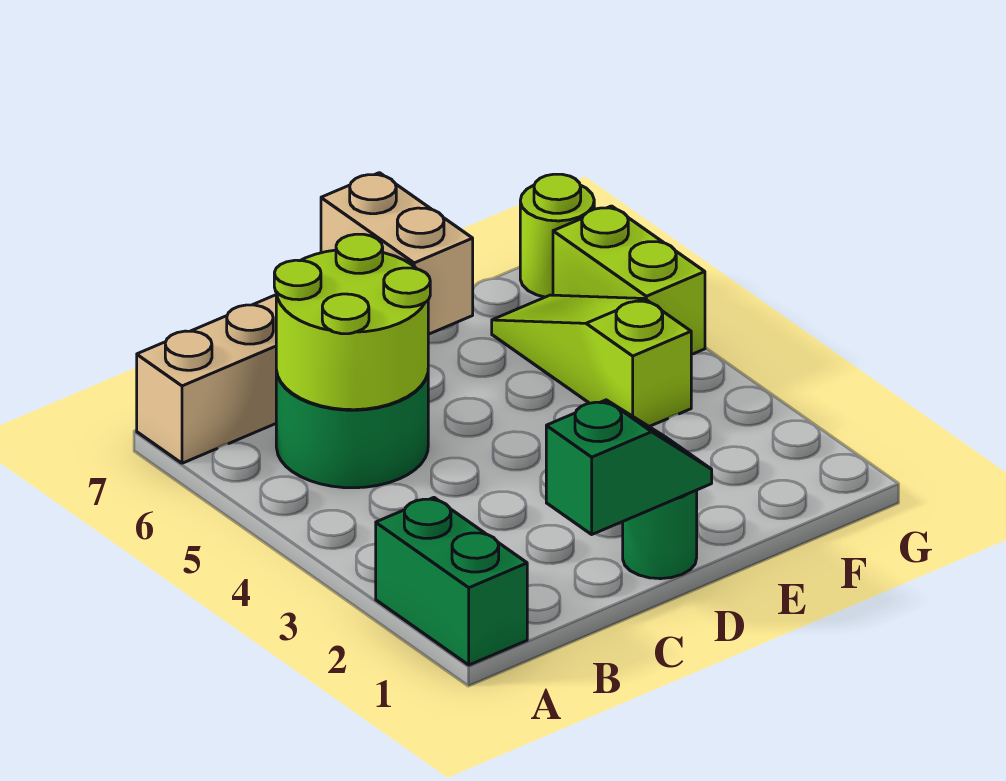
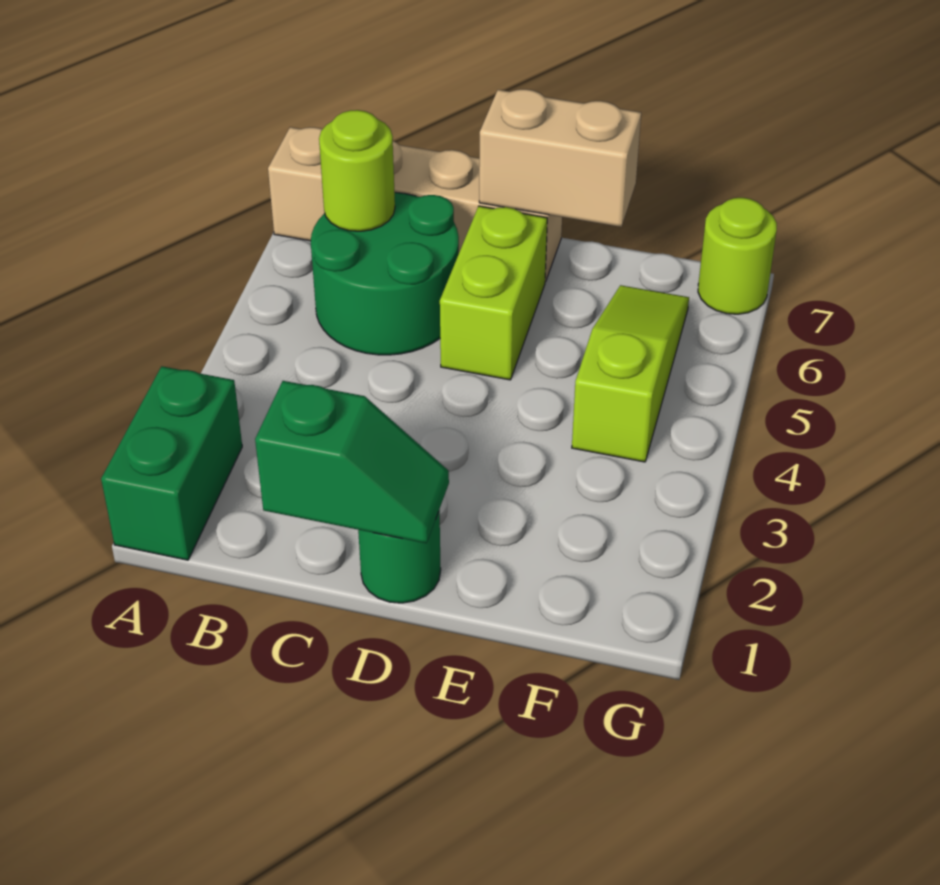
lime 2x2 round brick [274,234,430,410] -> lime 1x1 round brick [319,110,395,231]
tan 1x2 brick [321,173,473,334] -> tan 1x2 brick turned to [479,89,641,227]
lime 1x2 brick [553,206,705,354] -> lime 1x2 brick moved to [440,206,547,380]

